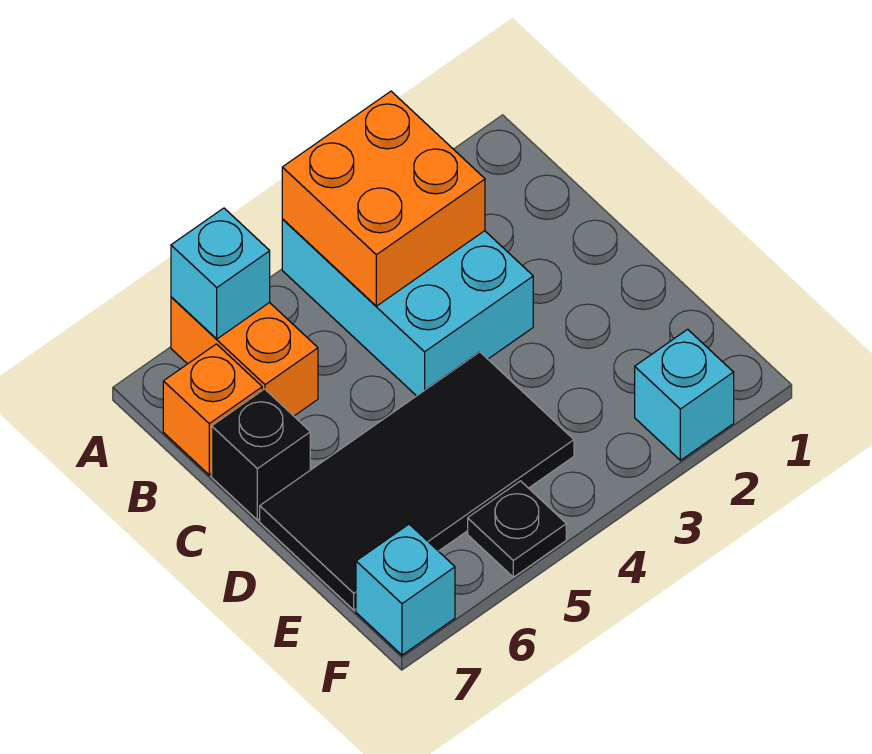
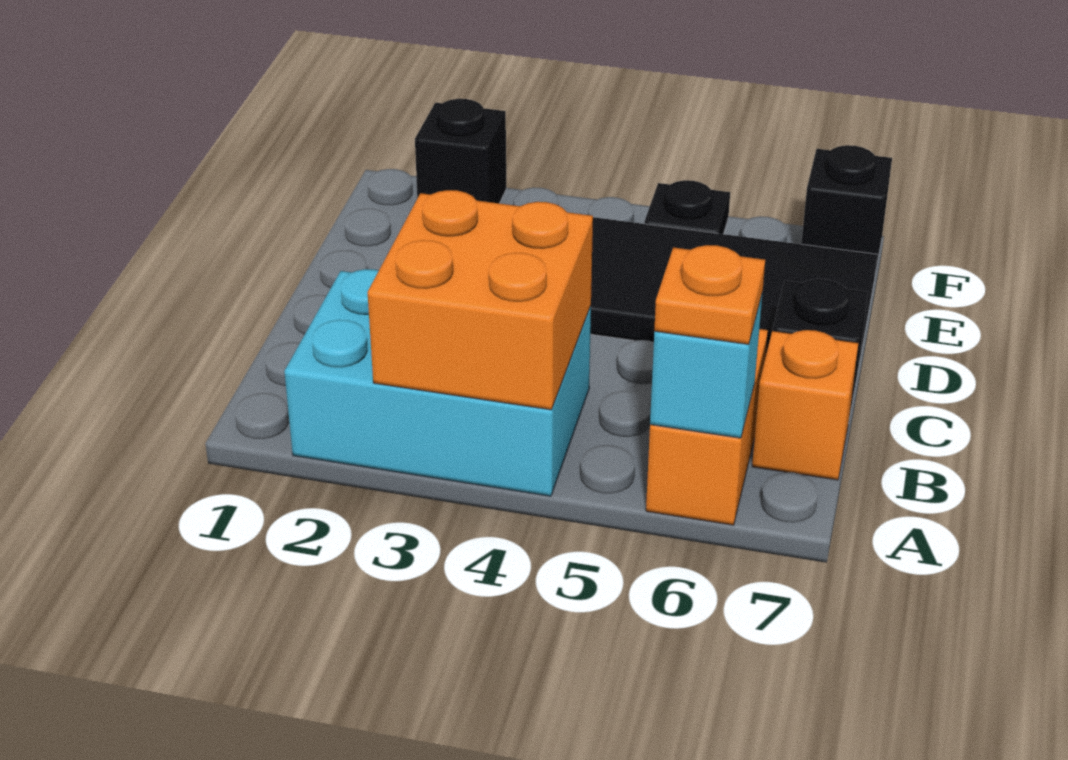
cyan 2x3 brick [282,219,533,396] -> cyan 2x3 brick turned to [284,269,591,496]
none -> orange 1x1 plate [654,245,765,345]
cyan 1x1 brick [635,329,734,460] -> black 1x1 brick [415,99,506,203]
cyan 1x1 brick [356,524,455,655] -> black 1x1 brick [801,145,892,273]

